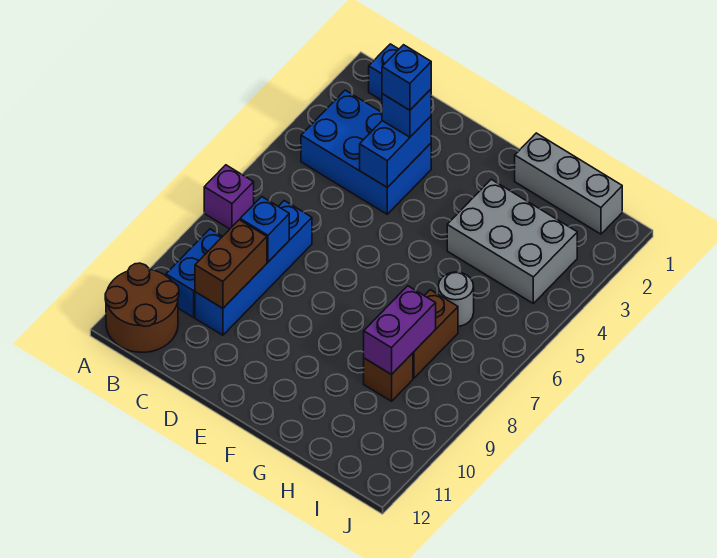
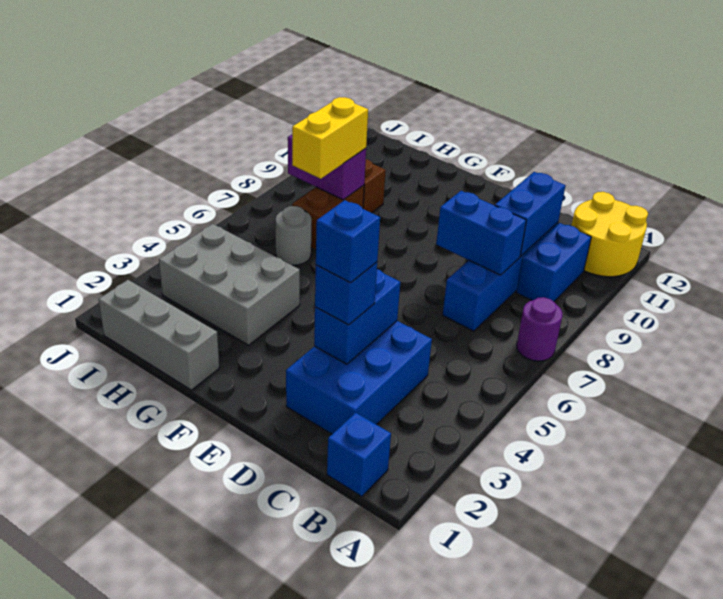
purple 1x1 brick [204,165,254,229] -> purple 1x1 round brick [517,297,562,361]
brown 2x2 round brick [105,263,179,352] -> yellow 2x2 round brick [571,192,648,277]
blue 2x3 brick [301,90,431,214] -> blue 2x3 brick turned to [286,321,432,434]
blue 1x1 brick [240,197,289,262] -> blue 1x2 brick [436,191,526,275]
brown 1x2 brick [195,220,267,308] -> blue 1x2 brick [495,172,565,256]
none -> yellow 1x2 brick [292,97,368,179]
purple 1x2 brick [364,286,436,375] -> purple 1x2 brick turned to [288,135,366,200]

